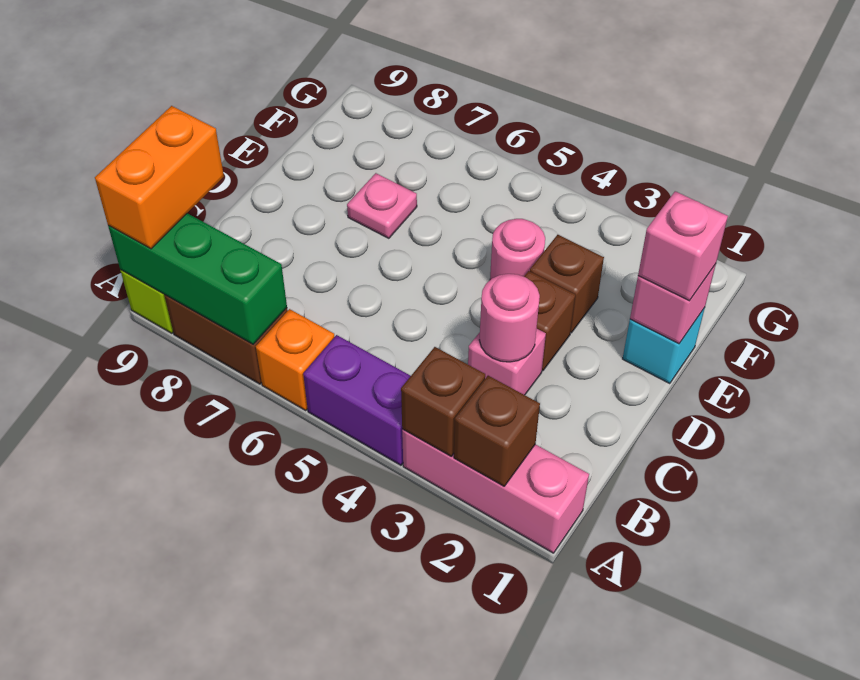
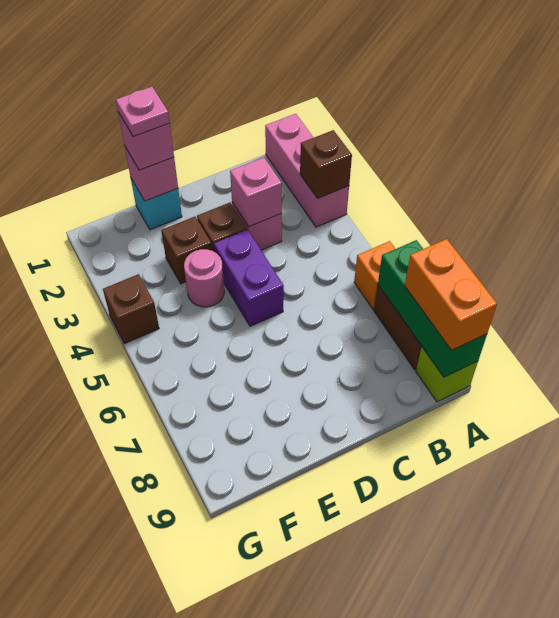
brown 1x1 brick [454,376,540,486] -> brown 1x1 brick moved to [103,274,159,344]
purple 1x2 brick [303,335,410,465] -> purple 1x2 brick moved to [214,229,284,326]
orange 1x2 brick [95,106,224,249] -> orange 1x2 brick turned to [405,239,497,350]
pink 1x1 round brick [480,274,540,362] -> pink 1x1 brick [230,157,282,227]
pink 1x1 plate [347,173,417,238] -> pink 1x1 plate moved to [116,87,170,137]

